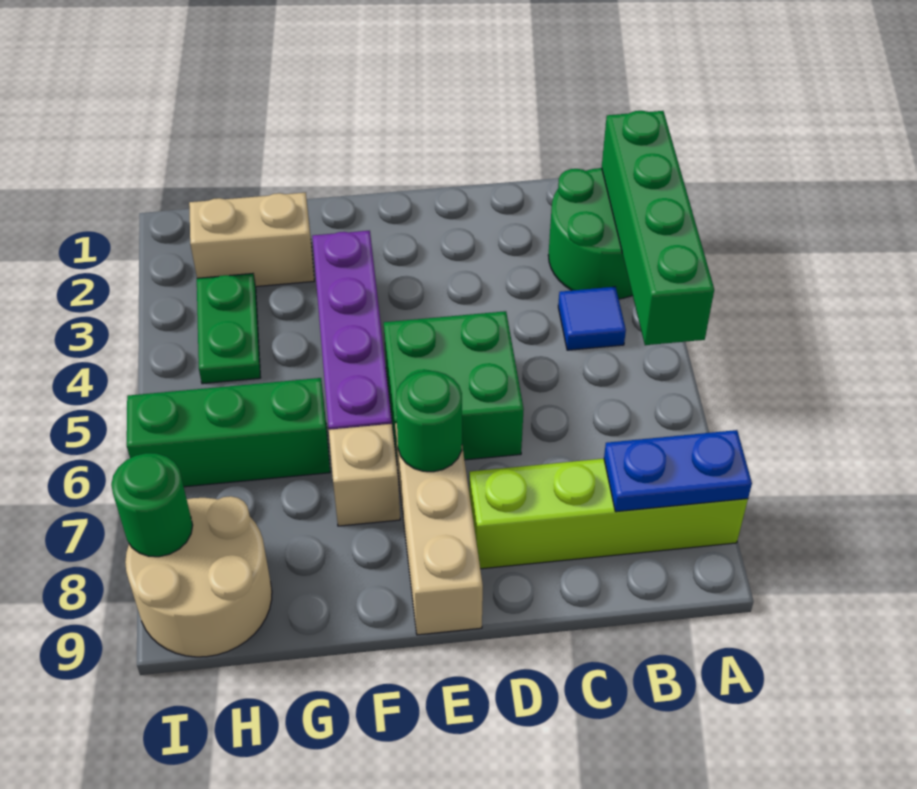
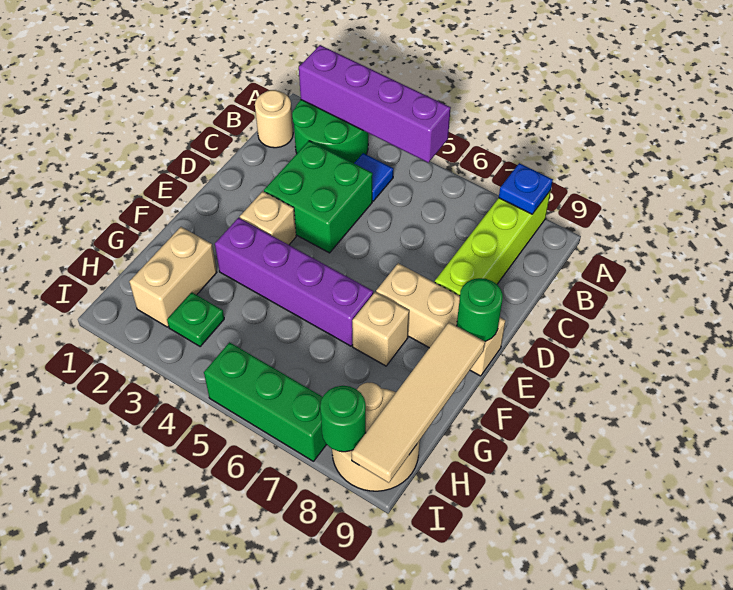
green 1x4 brick [602,111,714,345] -> purple 1x4 brick [299,45,451,163]
blue 1x2 plate [604,430,752,512] -> blue 1x1 plate [499,163,553,214]
none -> tan 1x1 round brick [255,90,293,148]
green 2x2 brick [384,311,524,460] -> green 2x2 brick moved to [264,141,373,253]
none -> tan 1x1 brick [240,191,296,245]
green 1x1 round brick [396,371,462,472] -> green 1x1 round brick moved to [457,278,503,341]
none -> tan 1x4 tile [351,322,485,483]
green 1x3 brick [127,378,330,487] -> green 1x3 brick turned to [204,342,327,461]
green 1x2 plate [197,274,261,384] -> green 1x1 plate [167,292,224,347]

